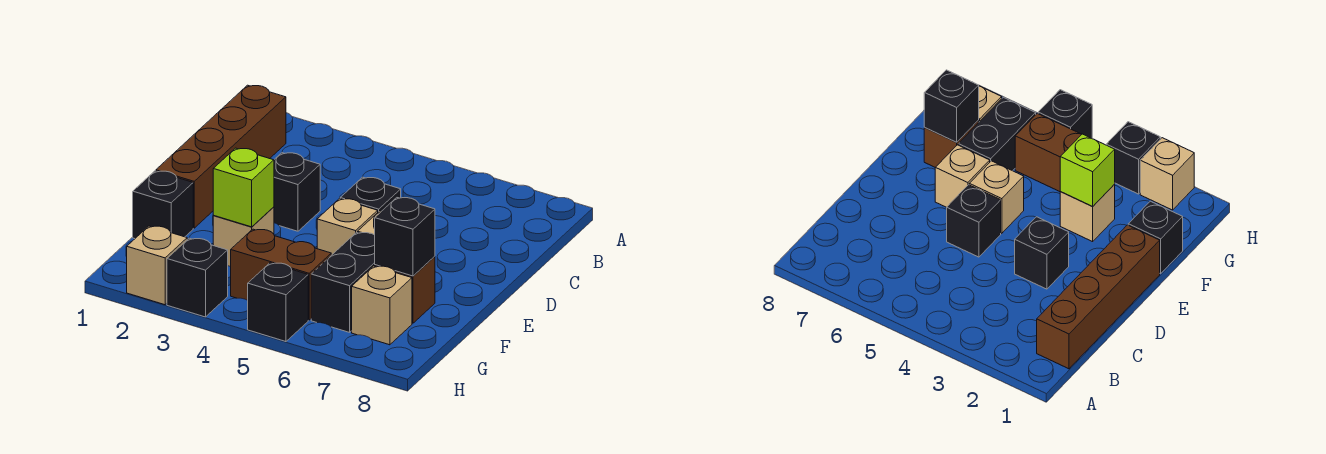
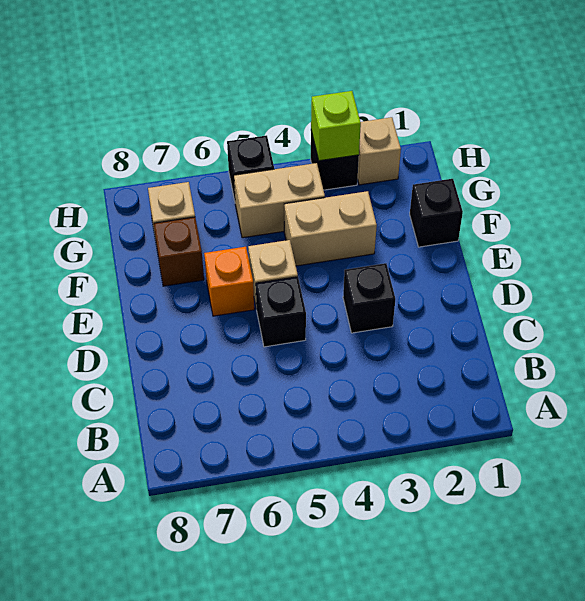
brown 1x4 brick [156,85,286,228] -> none
tan 1x1 brick [935,145,990,207] -> orange 1x1 brick [204,247,254,316]
tan 1x1 brick [213,207,274,267] -> tan 1x2 brick [284,191,377,266]
lime 1x1 brick [213,148,274,227] -> lime 1x1 brick moved to [311,91,361,161]
black 1x2 brick [311,232,375,332] -> none
black 1x1 brick [375,198,435,276] -> none
brown 1x2 brick [231,229,331,320] -> tan 1x2 brick [234,163,325,238]

